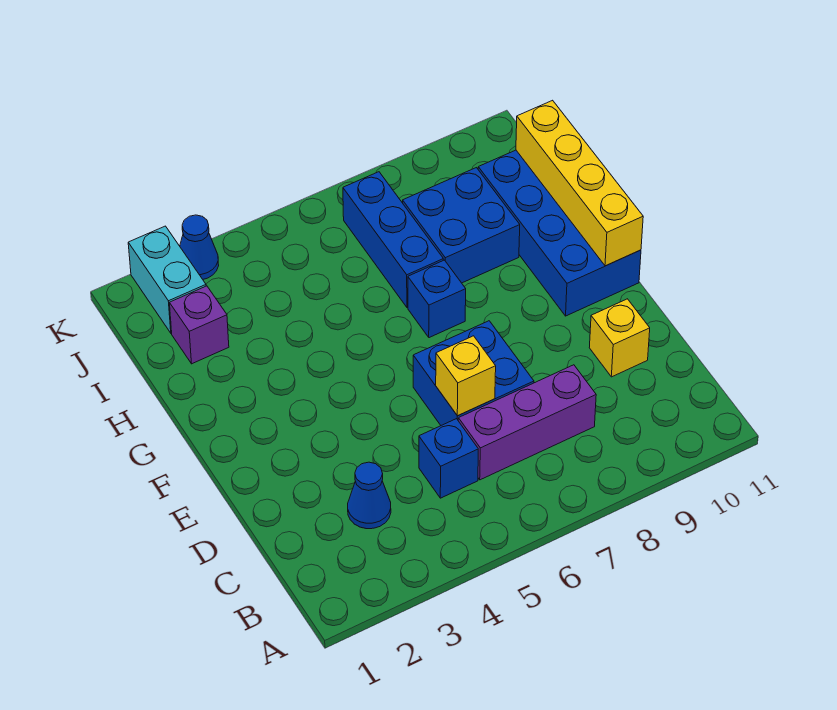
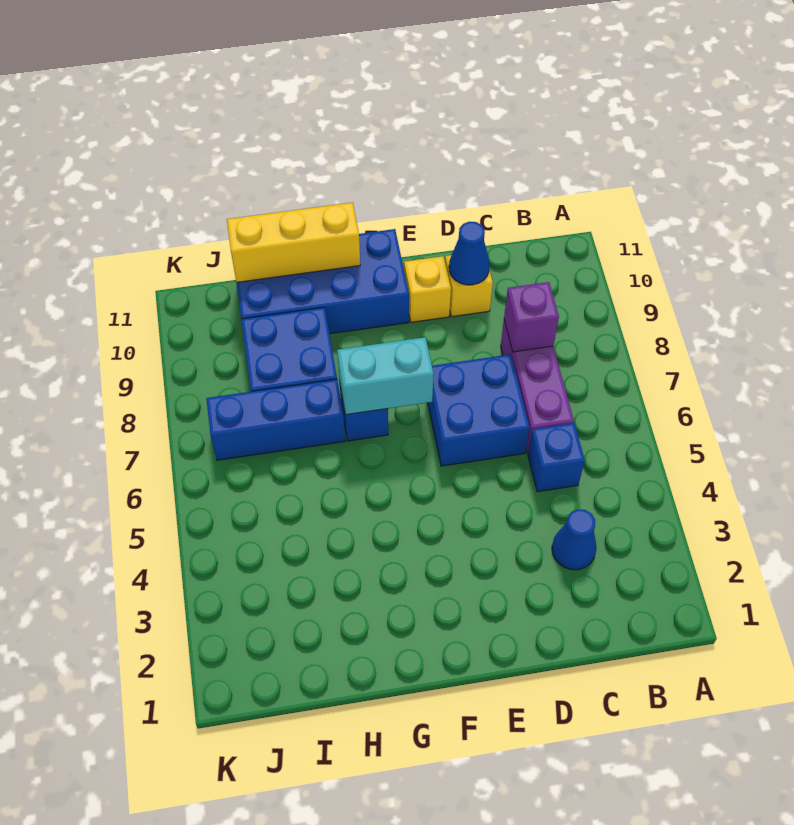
yellow 1x1 brick [436,336,496,416] -> yellow 1x1 brick moved to [404,256,451,322]
yellow 1x4 brick [516,100,643,266] -> yellow 1x3 brick [227,202,360,282]
purple 1x1 brick [170,286,229,364] -> purple 1x1 brick moved to [504,282,559,352]
cyan 1x2 brick [128,226,206,333] -> cyan 1x2 brick moved to [337,337,433,415]
blue 1x1 cone [180,215,219,279] -> blue 1x1 cone moved to [449,222,489,285]

